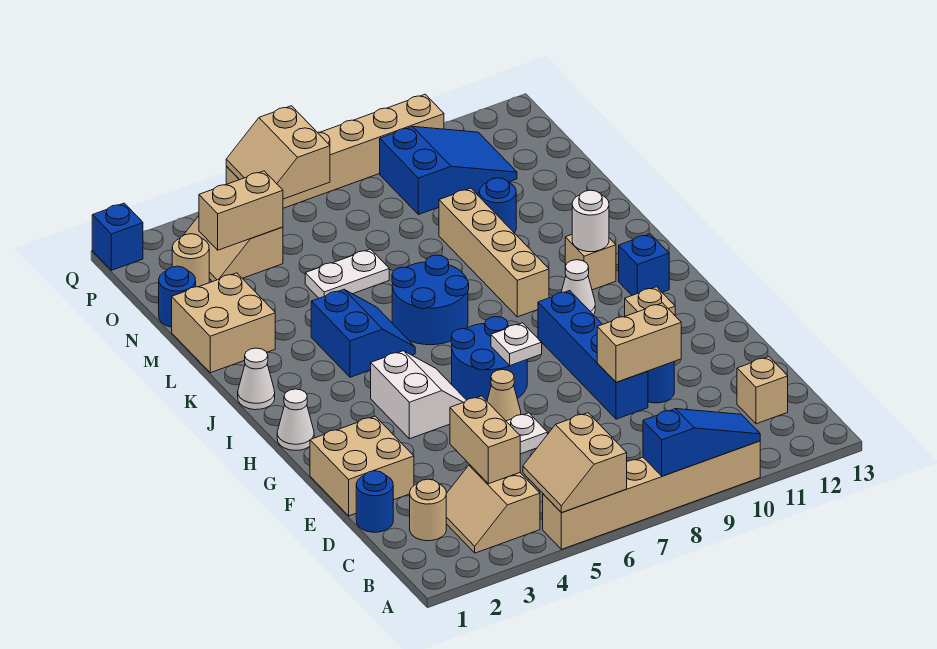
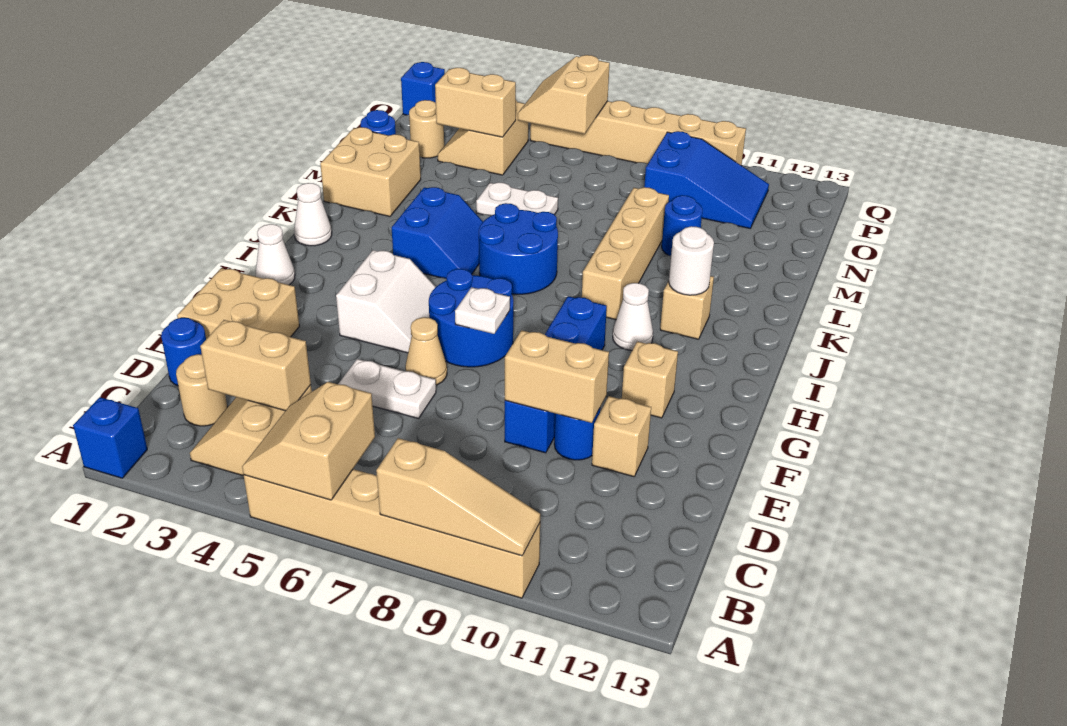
blue 1x3 slope [643,409,760,476] -> tan 1x3 slope [376,438,540,556]
tan 1x2 brick [450,396,520,484] -> tan 1x2 brick turned to [200,320,311,411]
tan 1x1 brick [737,357,788,424] -> tan 1x1 brick moved to [592,396,651,477]
blue 1x1 brick [619,234,669,295] -> blue 1x1 brick moved to [73,397,147,478]

